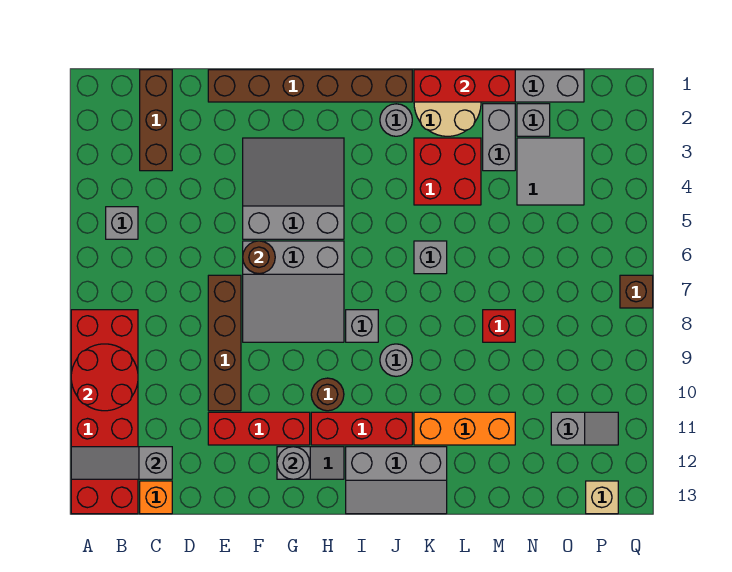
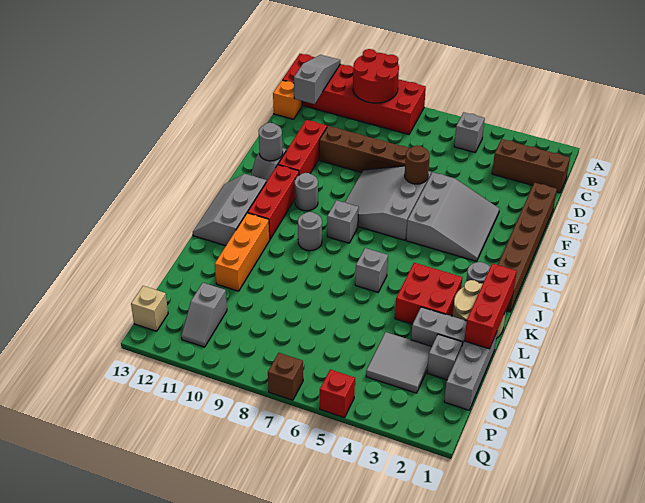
brown 1x1 round brick [311,378,344,411] -> grey 1x1 round brick [295,173,318,211]
red 1x1 brick [483,310,515,342] -> red 1x1 brick moved to [320,370,355,418]

